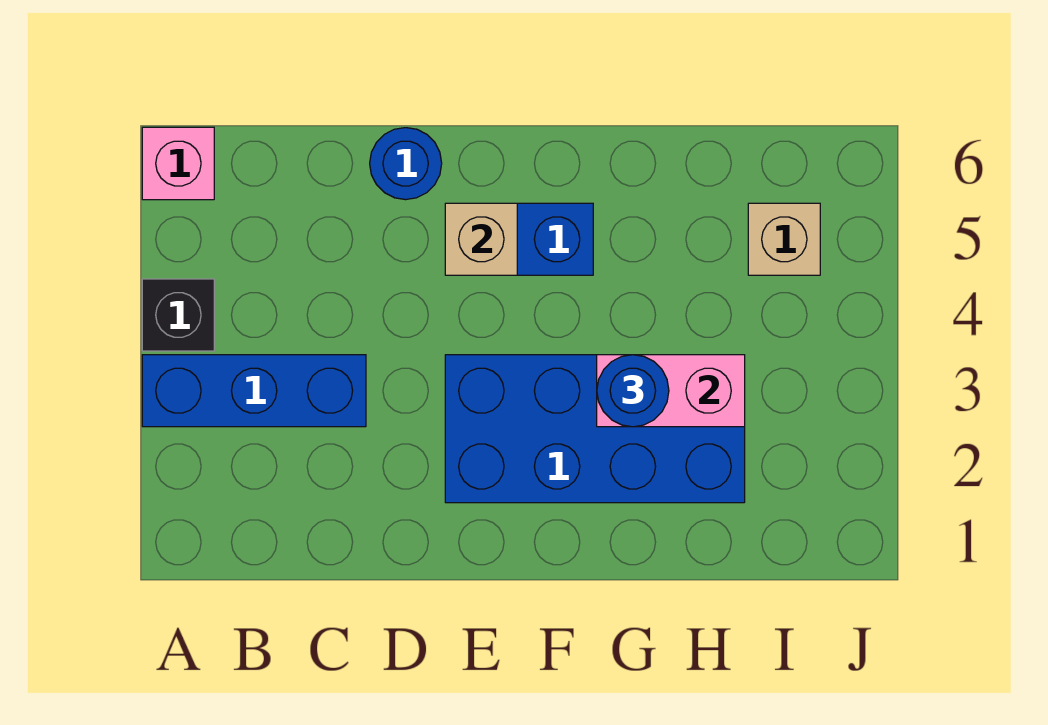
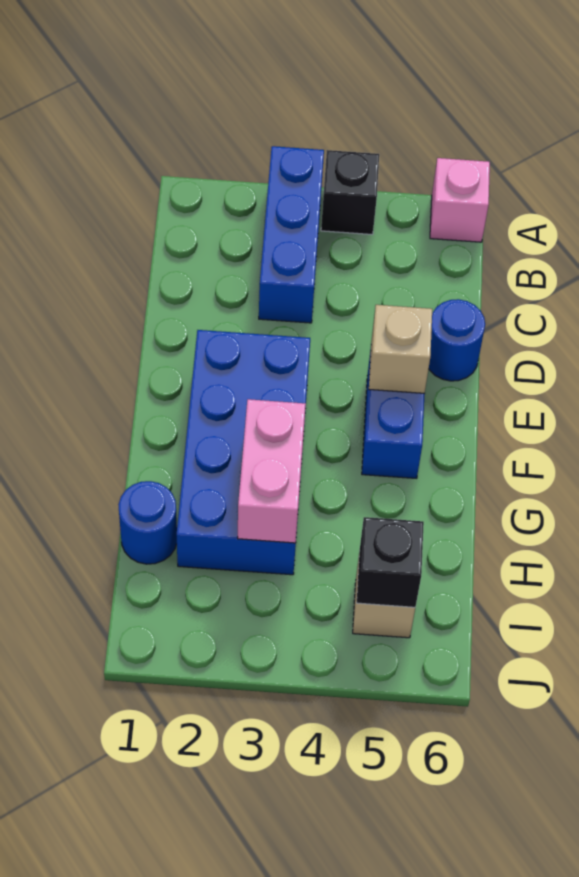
blue 1x1 round brick [597,355,669,427] -> blue 1x1 round brick moved to [118,481,177,564]
none -> black 1x1 brick [357,517,424,607]

